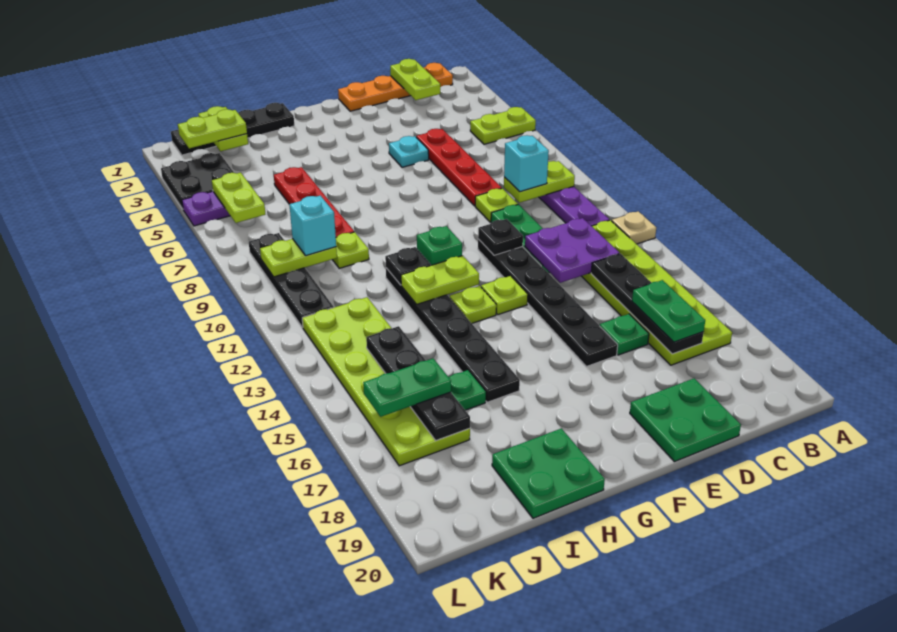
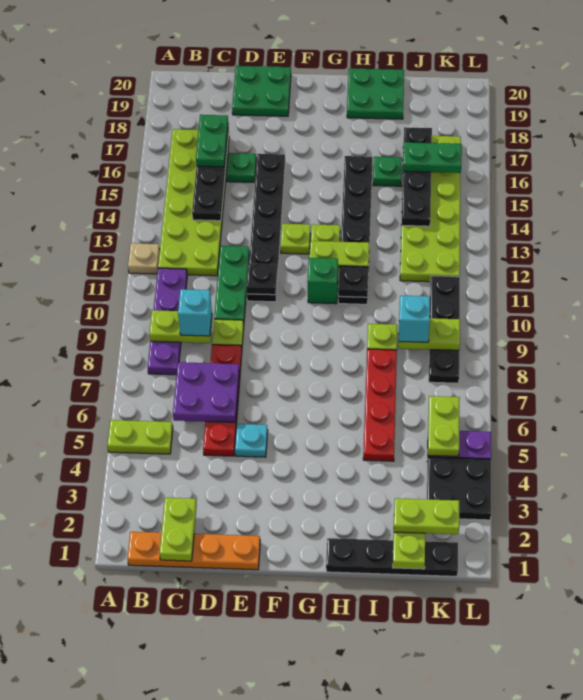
purple 2x2 plate [525,218,619,283] -> purple 2x2 plate moved to [173,362,239,422]

